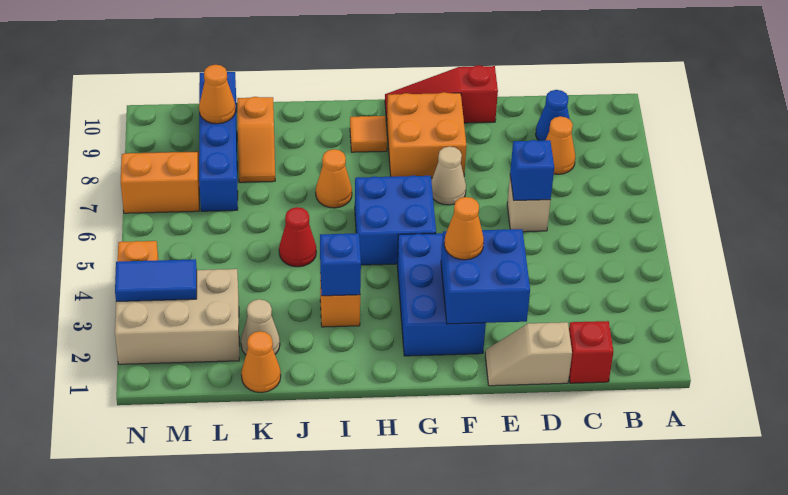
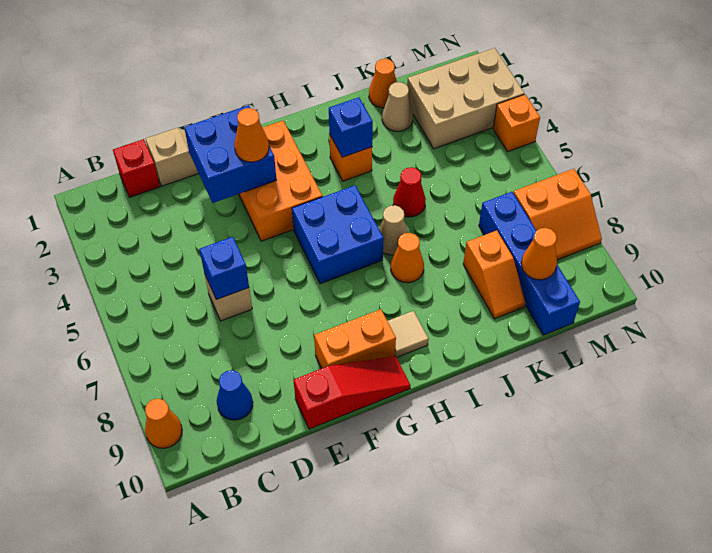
orange 1x1 cone [546,116,575,174] -> orange 1x1 cone moved to [145,399,182,448]
blue 2x3 brick [397,233,486,356] -> orange 2x3 brick [239,121,322,241]
tan 1x1 cone [431,146,466,205] -> tan 1x1 cone moved to [379,205,408,255]
orange 2x2 brick [387,92,466,178] -> orange 1x2 brick [314,309,396,368]
orange 1x1 tile [350,116,387,152] -> tan 1x1 tile [388,311,428,357]
orange 1x2 slope [237,97,275,182] -> orange 1x2 slope turned to [463,230,525,319]
blue 1x2 tile [115,259,197,302] -> none

